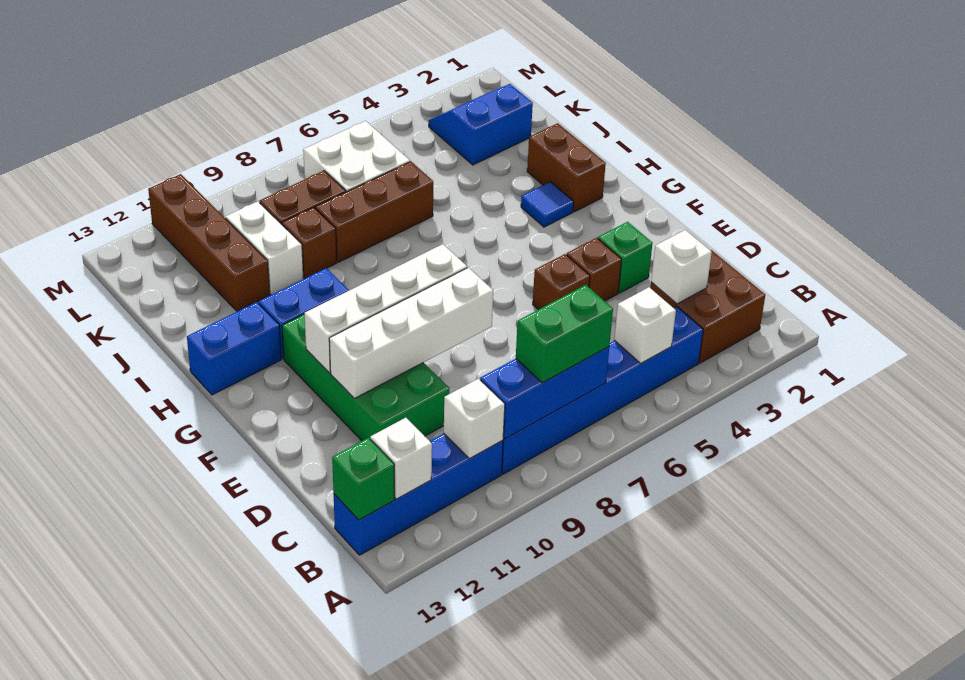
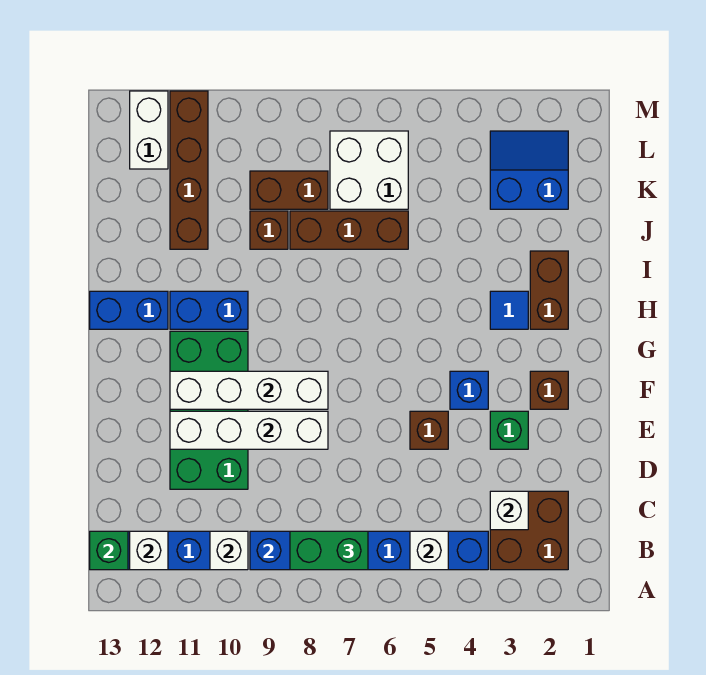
brown 1x1 brick [567,238,621,301] -> brown 1x1 brick moved to [530,371,568,409]
none -> blue 1x1 brick [450,371,488,409]
white 1x2 brick [226,201,303,295] -> white 1x2 brick moved to [130,91,168,169]

